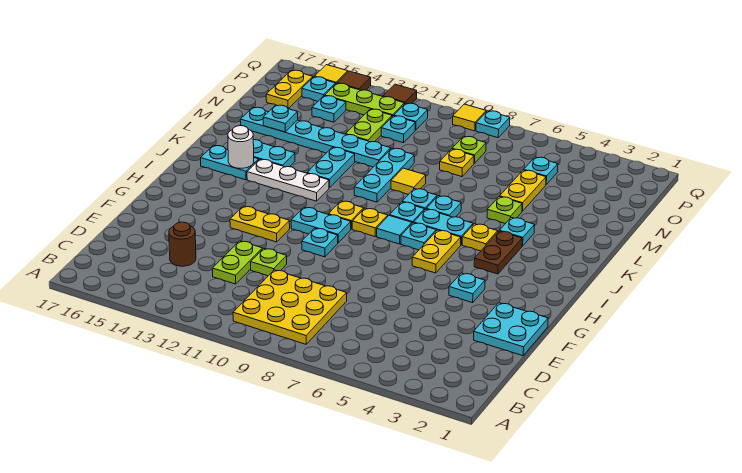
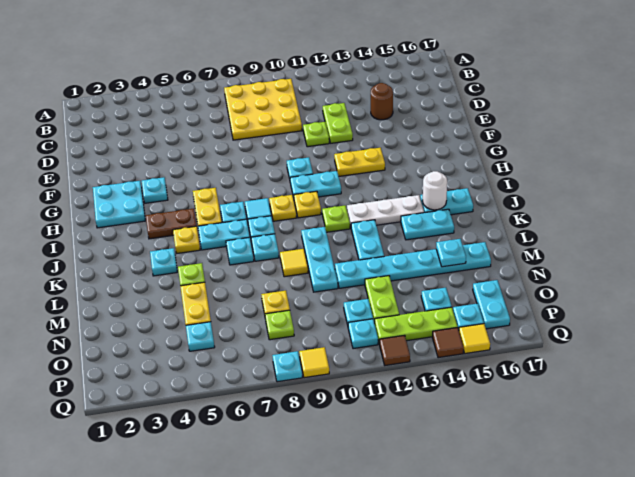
cyan 2x2 plate [474,303,548,356] -> cyan 2x2 plate moved to [93,181,145,228]
brown 1x2 plate [474,231,522,274] -> brown 1x2 plate turned to [146,209,197,239]
none -> lime 1x1 plate [322,206,350,232]
yellow 1x2 plate [266,70,313,109] -> cyan 1x2 plate [473,280,510,329]

